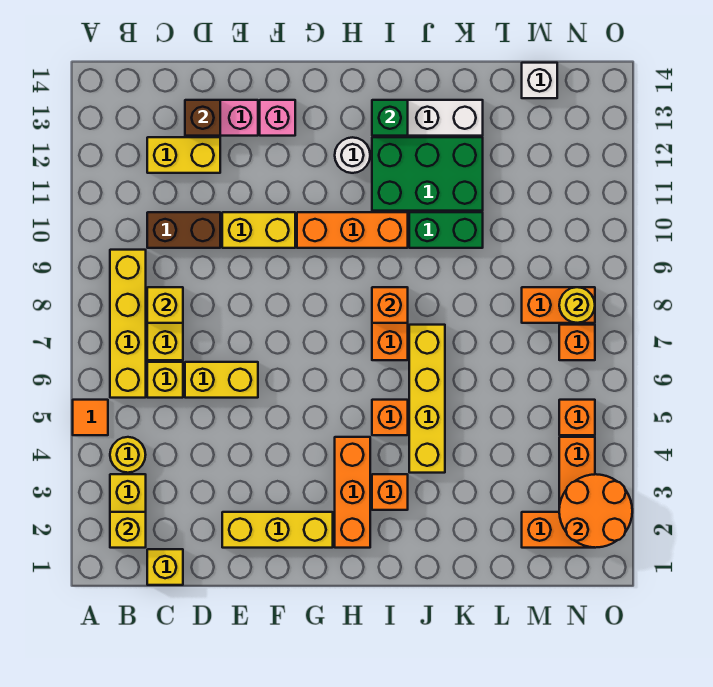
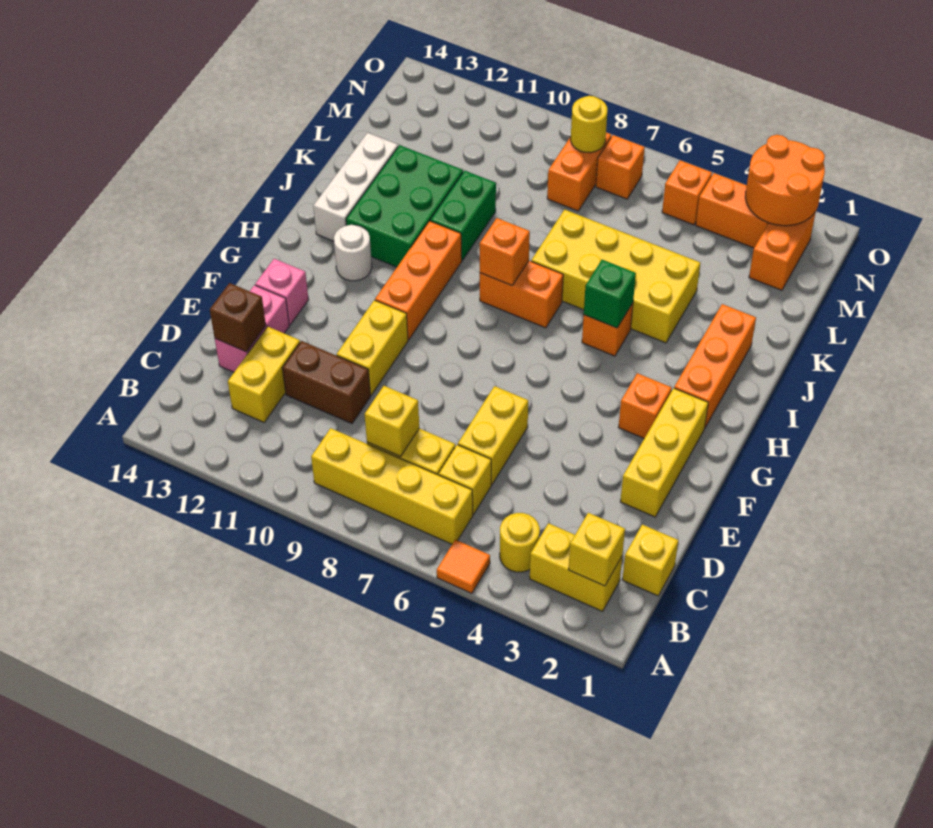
brown 1x2 brick [147,212,220,248] -> brown 1x2 brick turned to [282,341,371,423]
orange 1x3 brick [335,437,370,548] -> orange 1x3 brick turned to [674,304,756,427]
orange 1x1 brick [372,474,408,510] -> orange 1x1 brick moved to [619,373,672,438]
green 1x1 brick [372,100,408,136] -> green 1x1 brick moved to [584,260,636,328]
yellow 1x4 brick [409,325,445,473] -> yellow 2x4 brick [531,210,700,343]
white 1x1 brick [522,63,557,98] -> none

